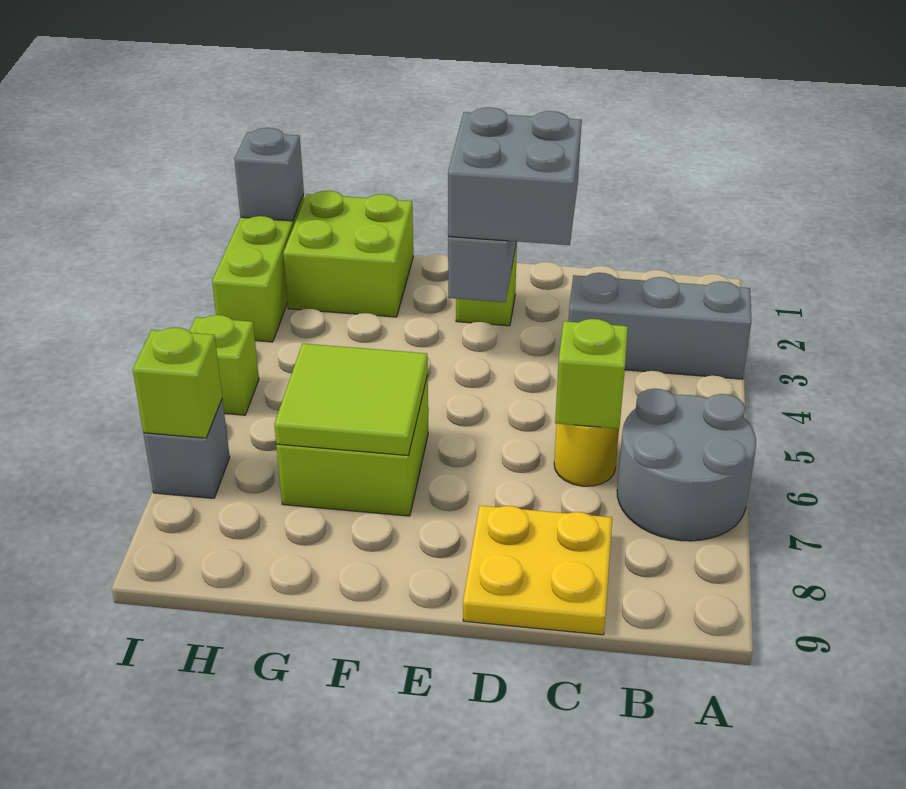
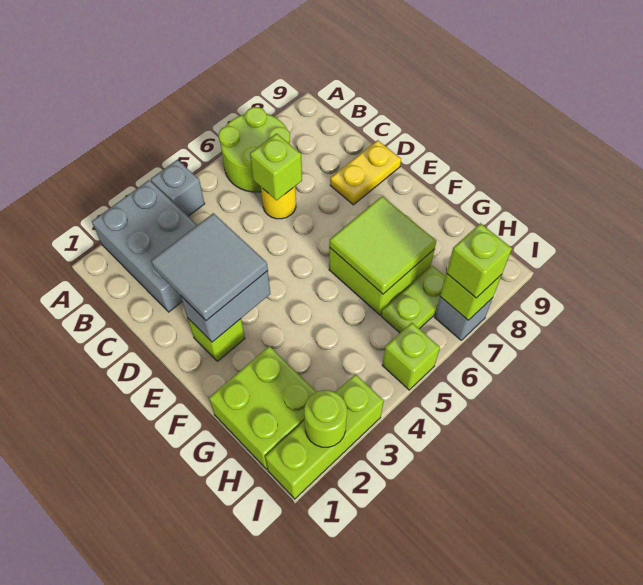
grey 1x3 brick [568,273,751,379] -> grey 2x3 brick [92,180,197,312]
grey 2x2 round brick [617,389,756,541] -> lime 2x2 round brick [219,107,290,192]
yellow 2x2 plate [463,506,612,635] -> yellow 1x2 plate [330,140,401,205]
grey 2x2 brick [448,107,582,245] -> grey 2x2 tile [151,213,268,321]
none -> lime 1x2 plate [381,266,445,333]
grey 1x1 brick [234,128,304,221] -> grey 1x1 brick moved to [151,160,205,216]
none -> lime 1x1 round brick [304,390,347,447]
none -> lime 1x1 brick [446,223,512,298]

